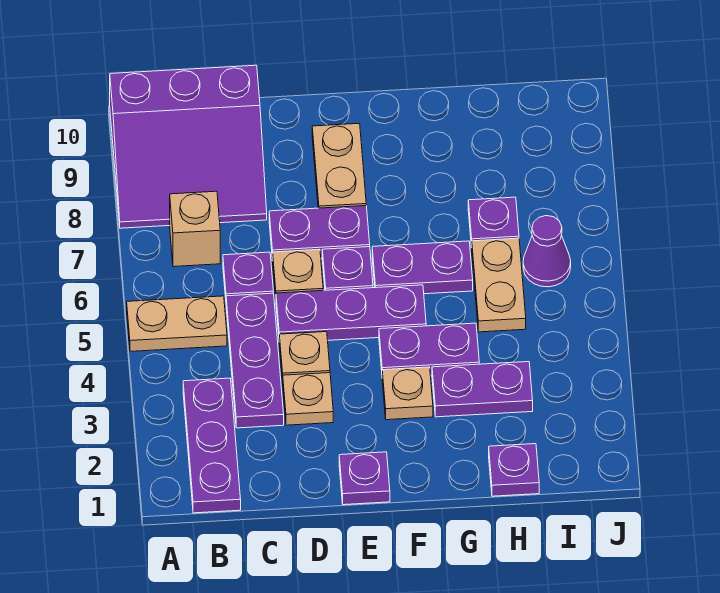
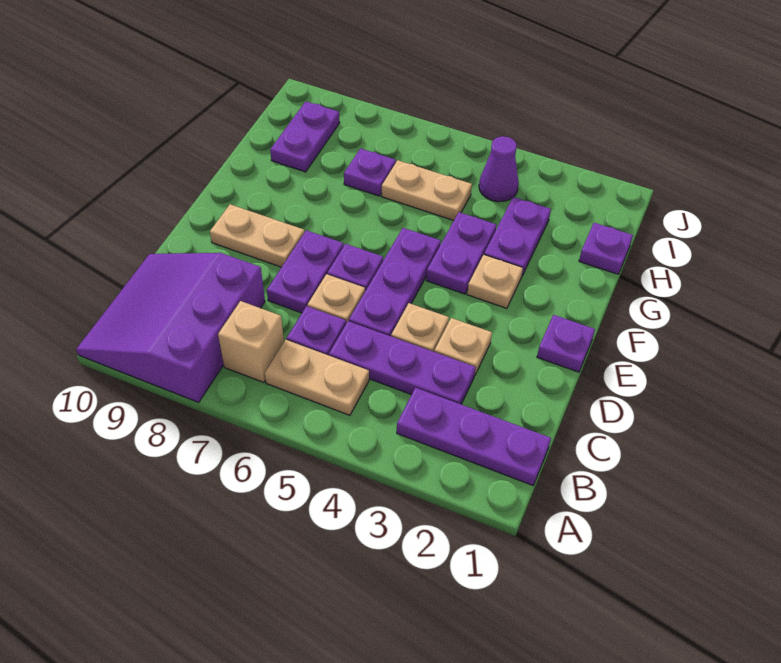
tan 1x2 plate [127,296,227,351] -> tan 1x2 plate turned to [265,340,369,415]
purple 3x3 slope [110,65,267,228] -> purple 3x3 slope turned to [76,253,265,402]
purple 1x2 plate [372,241,473,294] -> purple 1x2 plate moved to [270,102,340,172]
purple 1x1 cone [523,216,571,287] -> purple 1x1 cone moved to [479,136,519,202]

